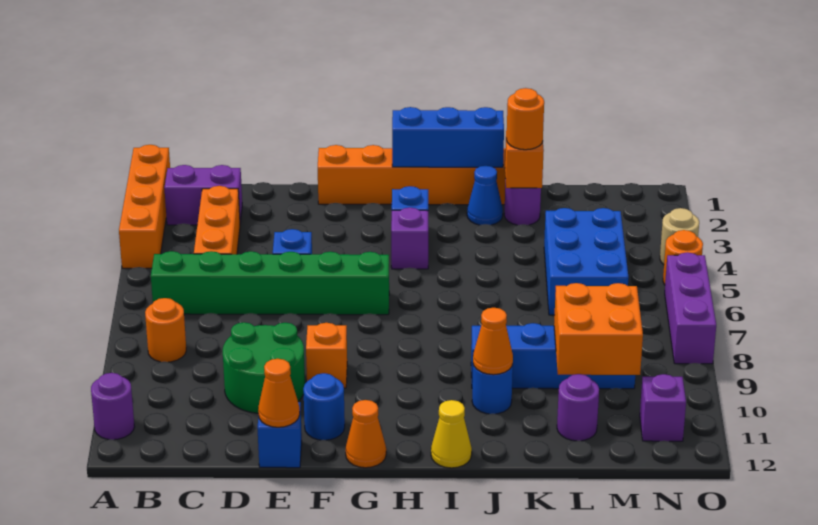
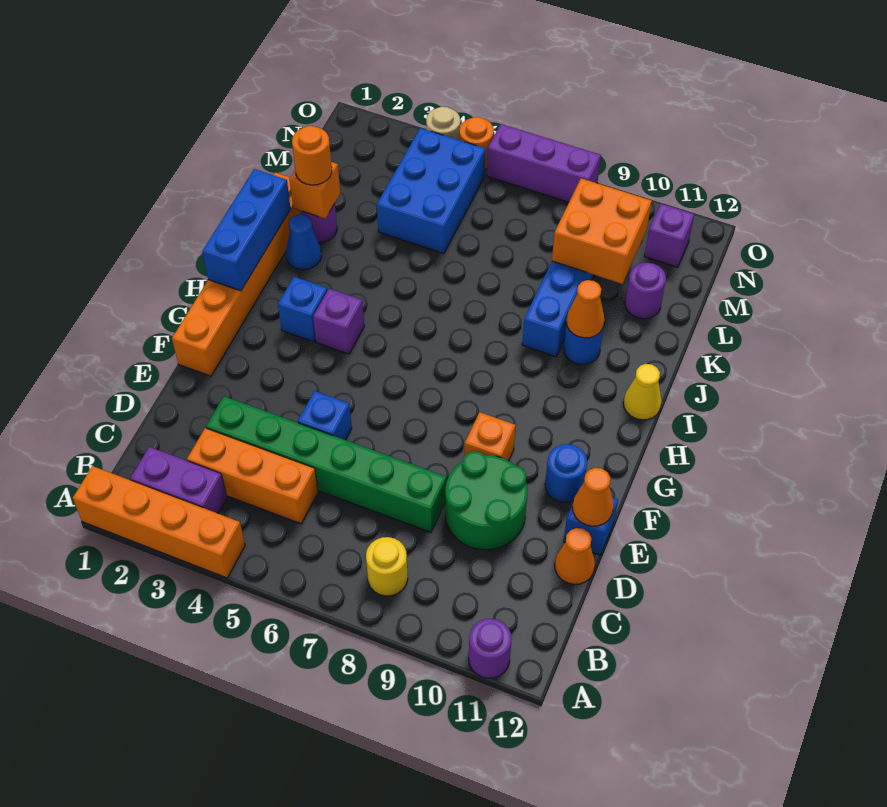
purple 1x2 brick [164,165,242,225] -> purple 1x2 brick turned to [130,447,227,513]
green 1x6 brick [151,251,389,315] -> green 1x6 brick turned to [206,396,446,532]
orange 1x1 round brick [145,298,186,362] -> yellow 1x1 round brick [366,537,408,596]
orange 1x1 cone [346,400,386,468] -> orange 1x1 cone moved to [555,528,595,585]
blue 2x3 brick [544,208,629,315] -> blue 2x3 brick turned to [377,128,486,254]

